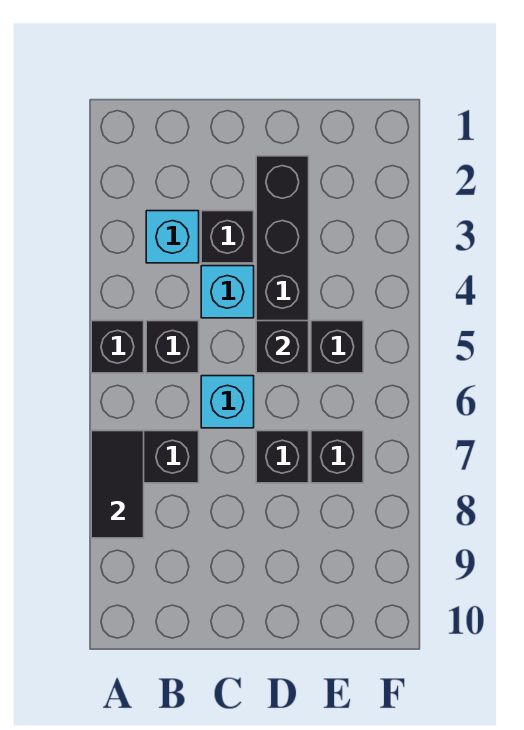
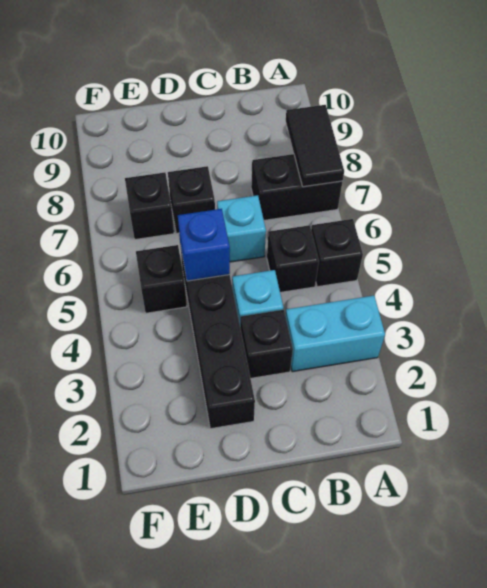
cyan 1x1 brick [146,211,199,263] -> cyan 1x2 brick [285,296,385,372]
black 1x1 brick [256,321,309,373] -> blue 1x1 brick [178,209,230,281]

